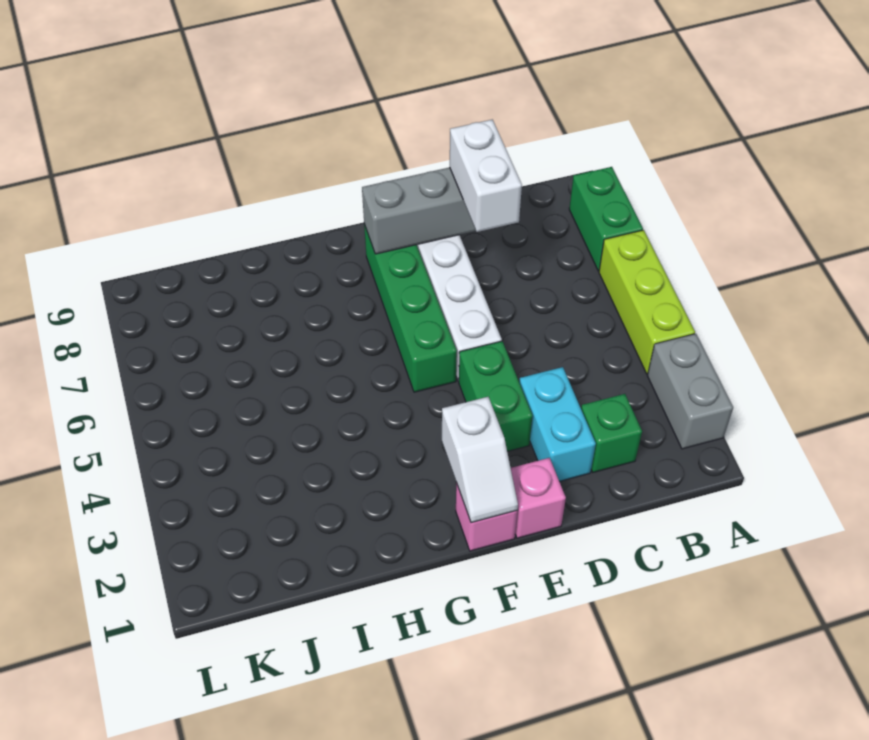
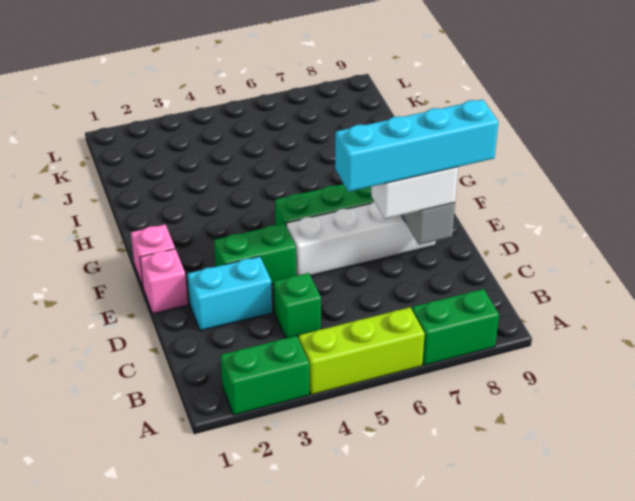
grey 1x2 brick [647,334,733,449] -> green 1x2 brick [220,336,309,415]
green 1x1 brick [581,394,642,472] -> green 1x1 brick moved to [274,273,321,338]
none -> cyan 1x4 brick [335,100,498,192]
white 1x2 slope [442,397,518,523] -> none

